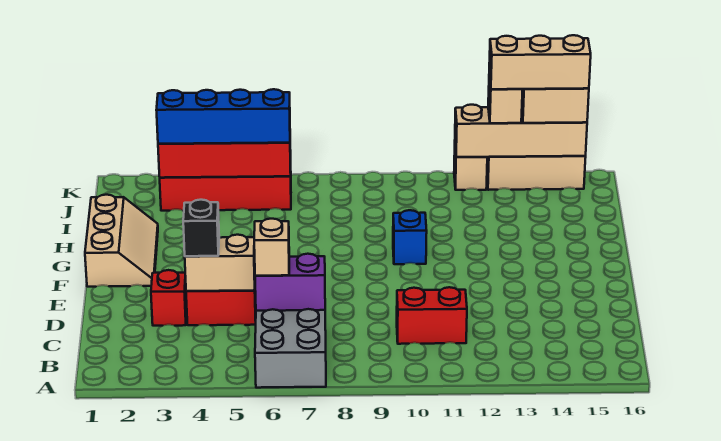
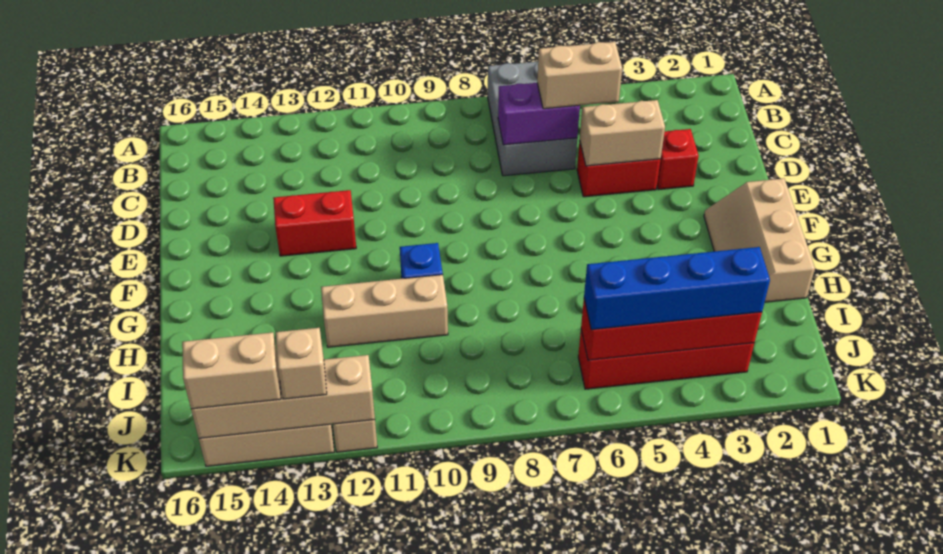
tan 1x1 brick [254,219,289,276] -> tan 1x2 brick [537,42,622,109]
red 1x2 brick [397,287,467,344] -> red 1x2 brick moved to [273,190,356,256]
black 1x1 brick [183,200,219,256] -> none
tan 1x3 brick [489,35,591,89] -> tan 1x3 brick moved to [321,275,448,347]

